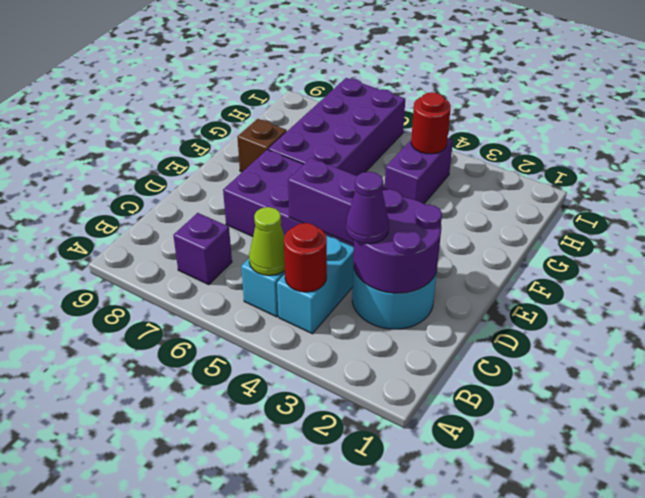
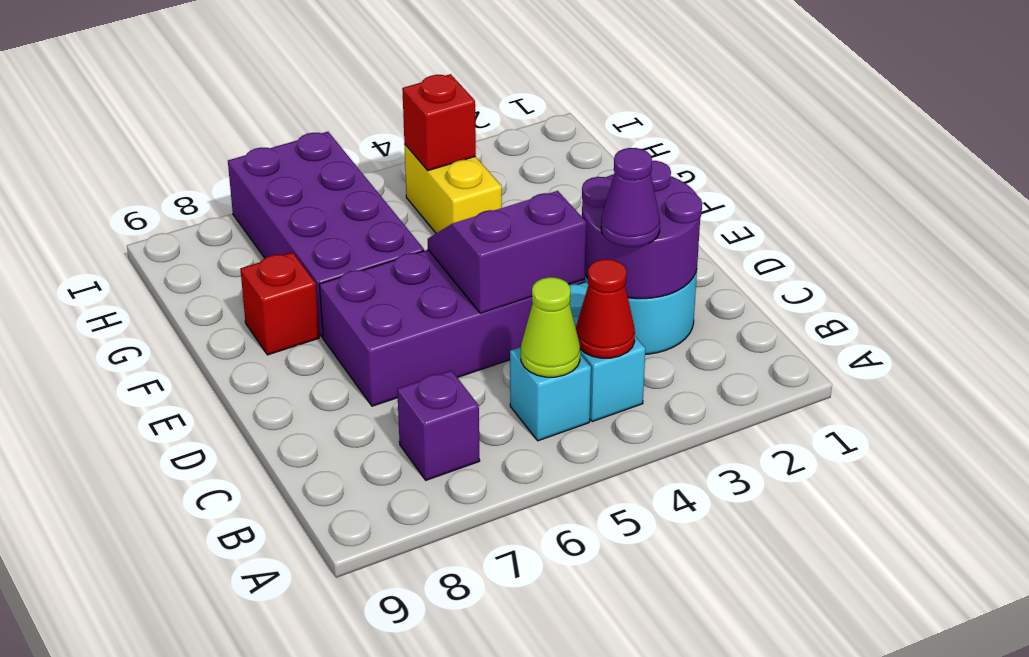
red 1x1 round brick [284,223,327,292] -> red 1x1 cone [576,259,635,358]
brown 1x1 brick [237,119,287,172] -> red 1x1 brick [240,252,319,355]
purple 1x2 brick [385,138,453,203] -> yellow 1x2 brick [404,144,502,233]
red 1x1 round brick [411,92,451,154] -> red 1x1 brick [402,74,476,171]

